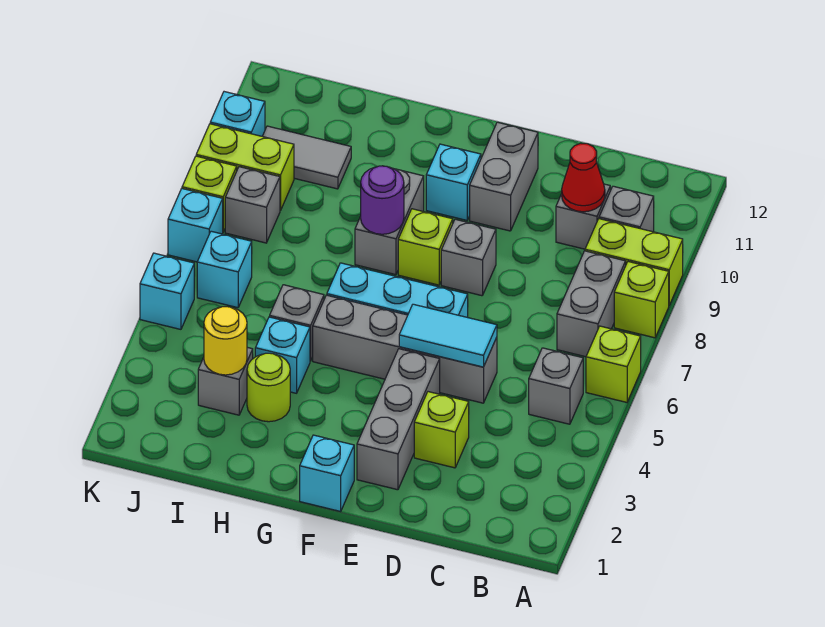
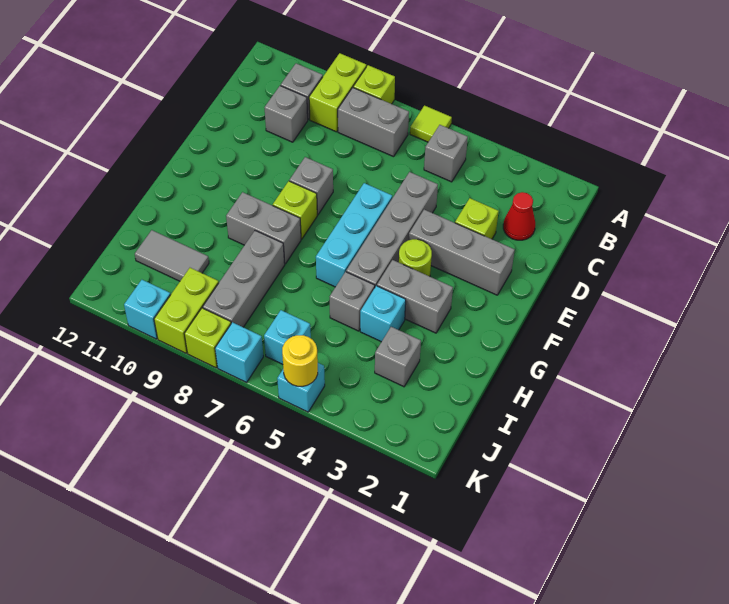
lime 1x1 brick [586,326,641,402] -> lime 1x1 tile [410,106,452,142]
red 1x1 cone [562,143,605,212] -> red 1x1 cone moved to [503,192,535,240]
cyan 1x2 tile [399,304,497,367] -> none
grey 1x2 brick [470,122,538,231] -> grey 1x2 brick moved to [377,260,453,333]
cyan 1x1 brick [300,435,354,511] -> none
cyan 1x1 brick [426,144,481,220] -> none
purple 1x1 round brick [361,166,404,234] -> none
lime 1x1 round brick [247,353,290,422] -> lime 1x1 round brick moved to [399,239,432,276]
yellow 1x1 round brick [204,307,247,375] -> yellow 1x1 round brick moved to [282,335,318,386]
grey 1x2 tile [262,126,351,189] -> grey 1x2 tile turned to [135,230,209,281]
grey 1x1 brick [225,167,280,243] -> grey 1x3 brick [203,231,285,327]

